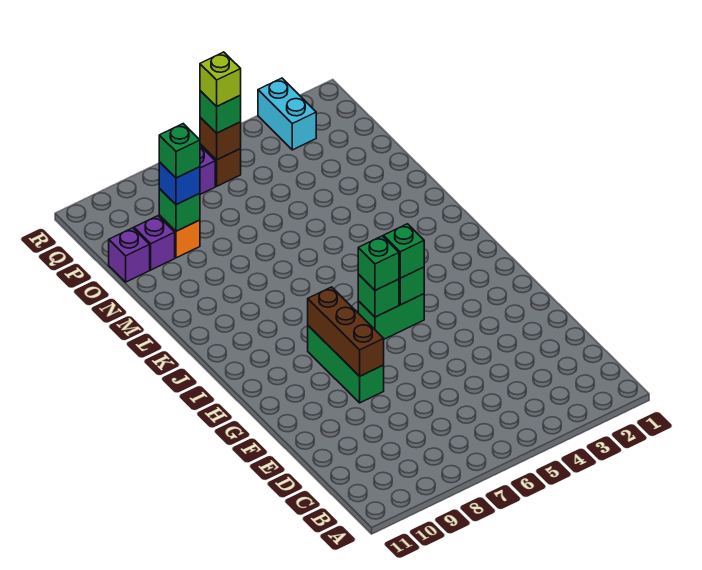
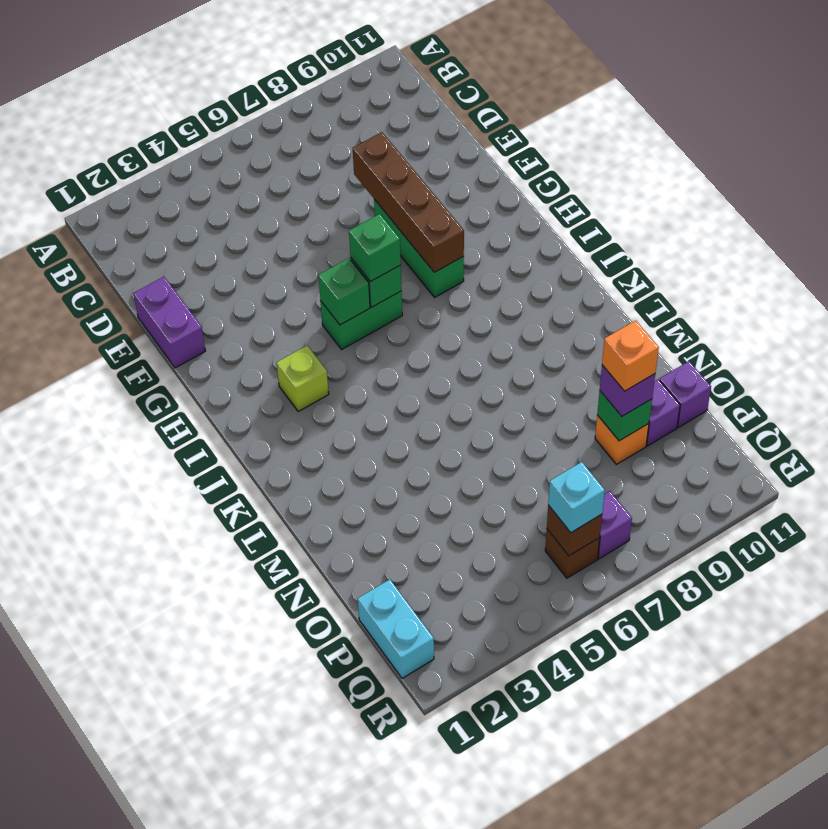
none -> purple 1x2 brick [133,277,205,368]
brown 1x3 brick [308,287,384,376] -> brown 1x4 brick [353,132,464,272]
green 1x1 brick [383,224,424,278] -> none
blue 1x1 brick [159,162,200,205] -> purple 1x1 brick [600,365,655,416]
green 1x1 brick [159,124,200,178] -> orange 1x1 brick [602,321,659,391]
cyan 1x2 brick [258,78,316,150] -> cyan 1x2 brick moved to [358,579,434,678]
green 1x1 brick [200,91,241,133] -> cyan 1x1 brick [548,462,605,533]
lime 1x1 brick [200,52,241,107] -> lime 1x1 brick moved to [277,346,329,411]

